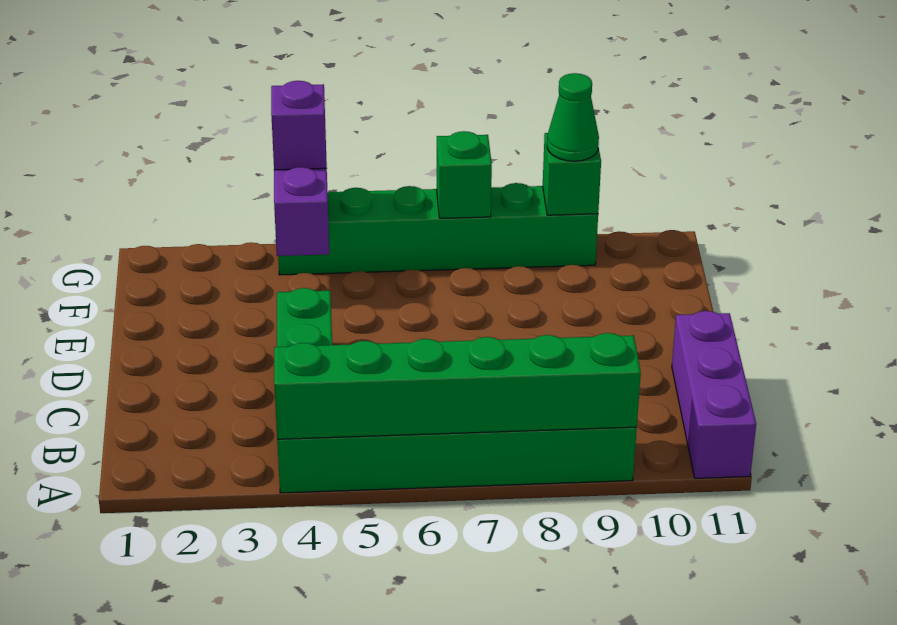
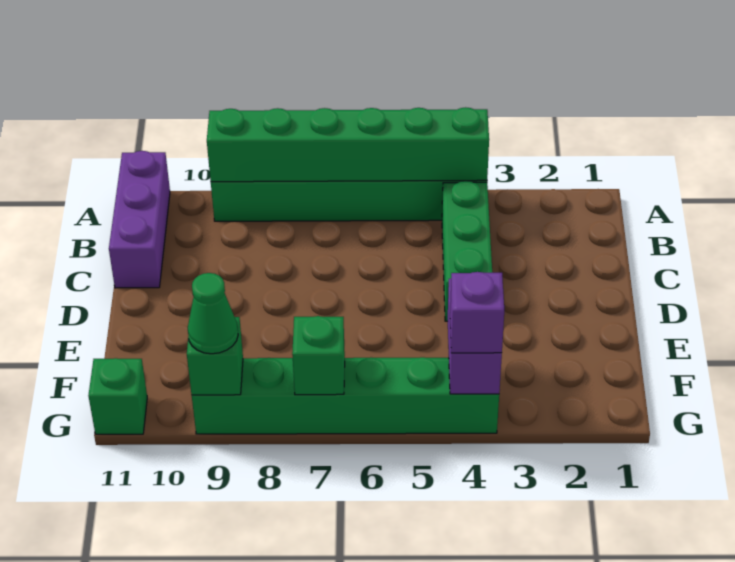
none -> green 1x1 brick [88,358,147,434]

